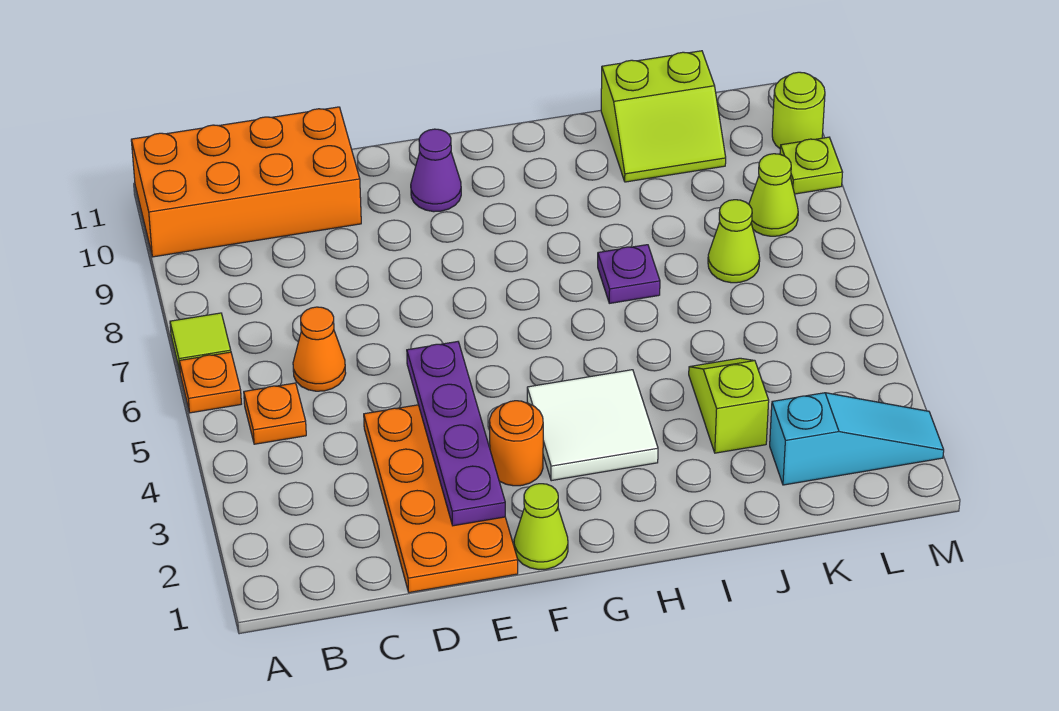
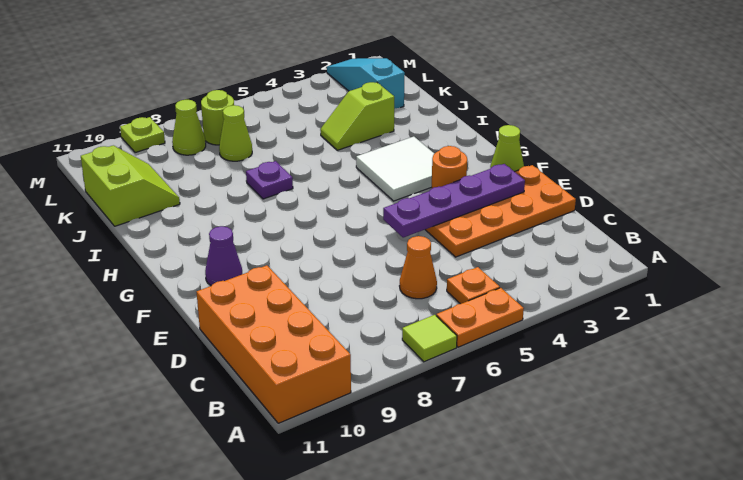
orange 1x1 plate [179,352,241,413] -> orange 1x2 plate [436,288,524,347]
lime 1x1 round brick [772,72,825,148] -> lime 1x1 round brick moved to [201,90,234,145]

